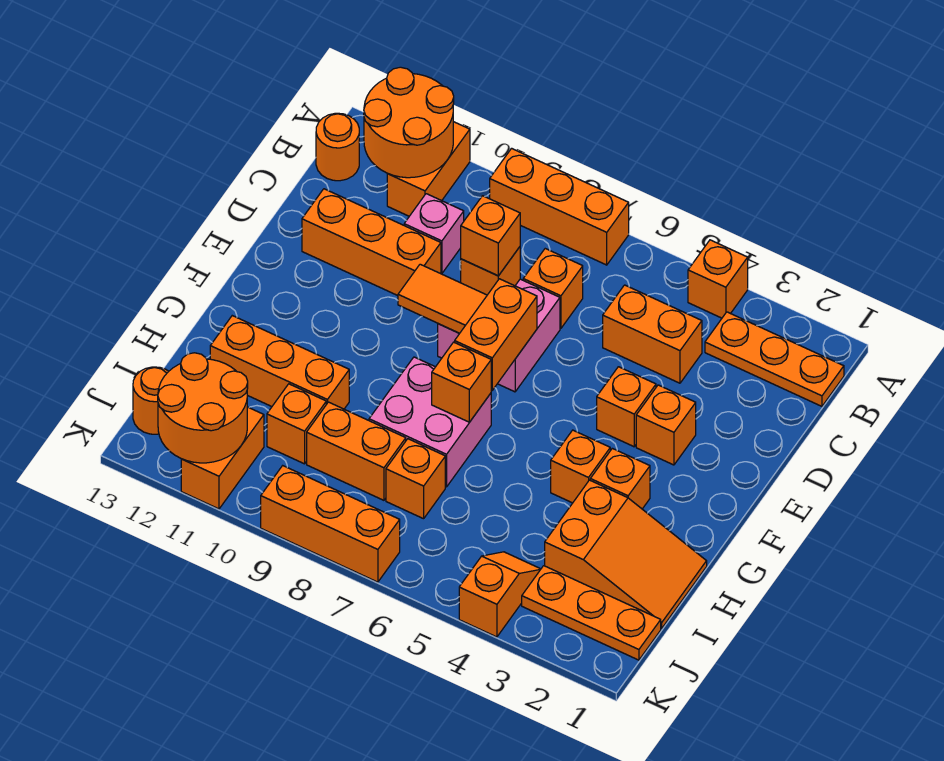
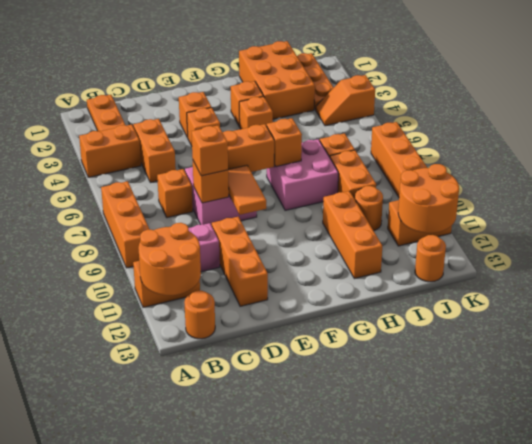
orange 1x1 brick [688,240,748,318] -> orange 1x2 brick [79,125,141,177]
orange 2x3 slope [545,480,707,628] -> orange 2x3 brick [239,41,315,119]
orange 1x1 brick [267,384,326,464] -> orange 1x1 round brick [355,186,383,231]

